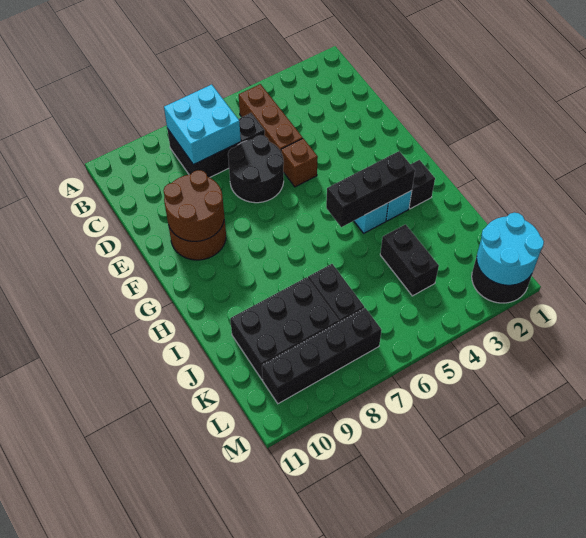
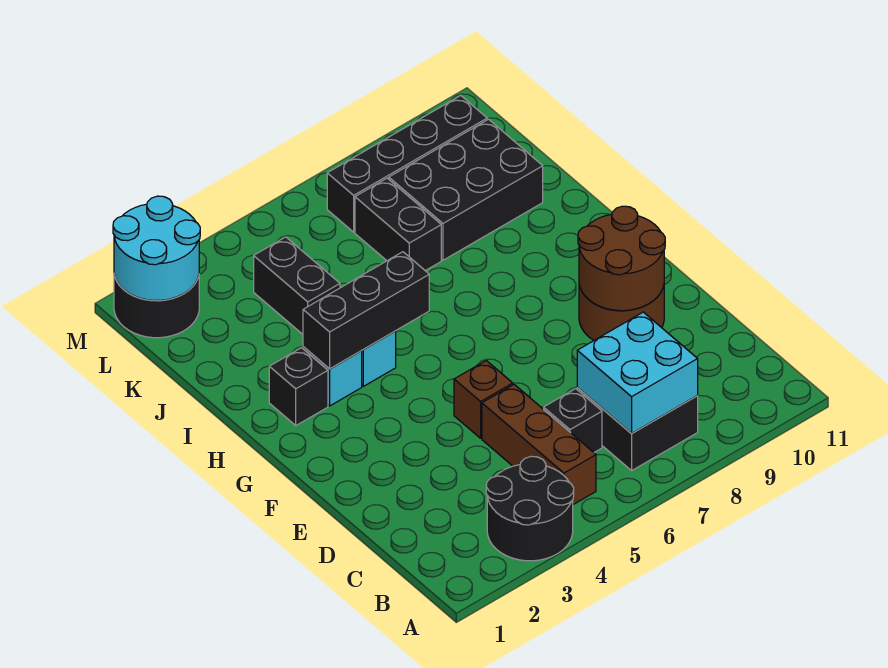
black 2x2 round brick [228,135,284,203] -> black 2x2 round brick moved to [486,456,574,561]

